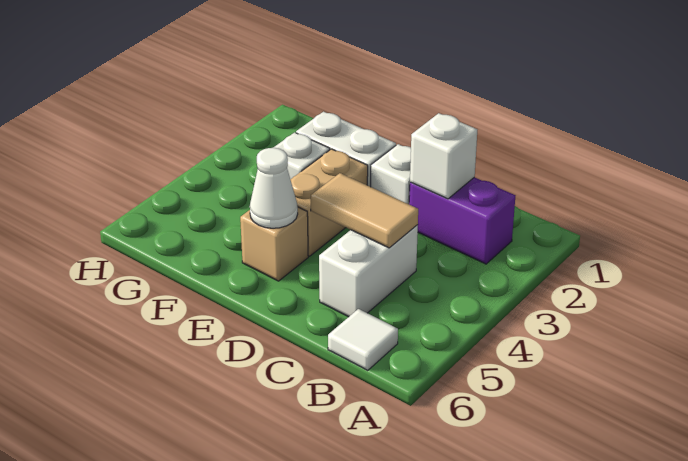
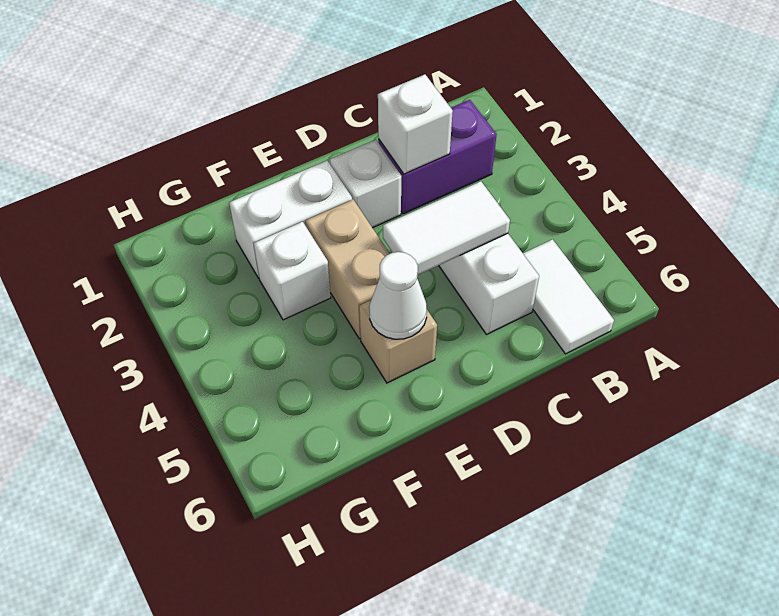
white 1x1 tile [328,309,398,370] -> white 1x2 tile [523,239,614,354]
tan 1x2 tile [311,173,418,248] -> white 1x2 tile [383,181,510,275]

